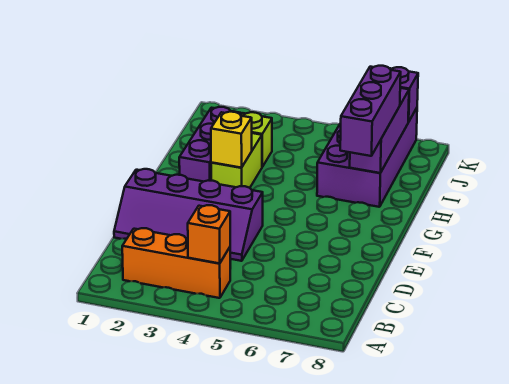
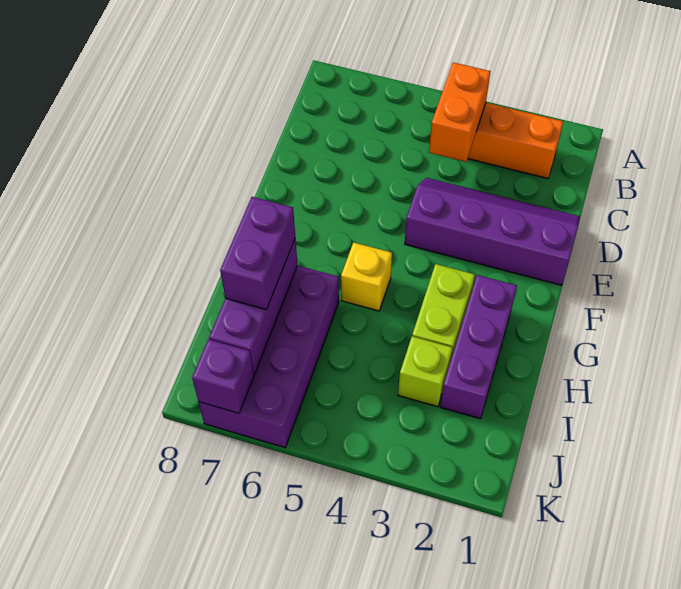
orange 1x1 brick [188,205,230,264] -> orange 1x2 brick [429,62,491,162]
yellow 1x1 brick [211,112,252,168] -> yellow 1x1 brick moved to [341,242,392,311]
purple 1x3 brick [340,66,401,156] -> purple 1x2 brick [220,197,295,309]

